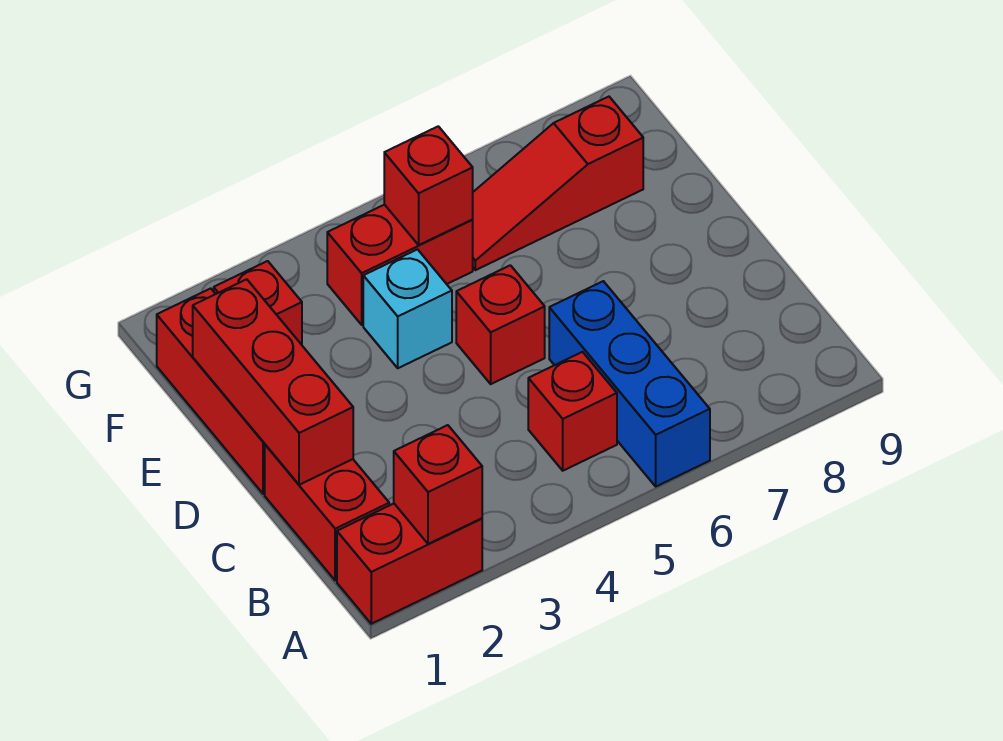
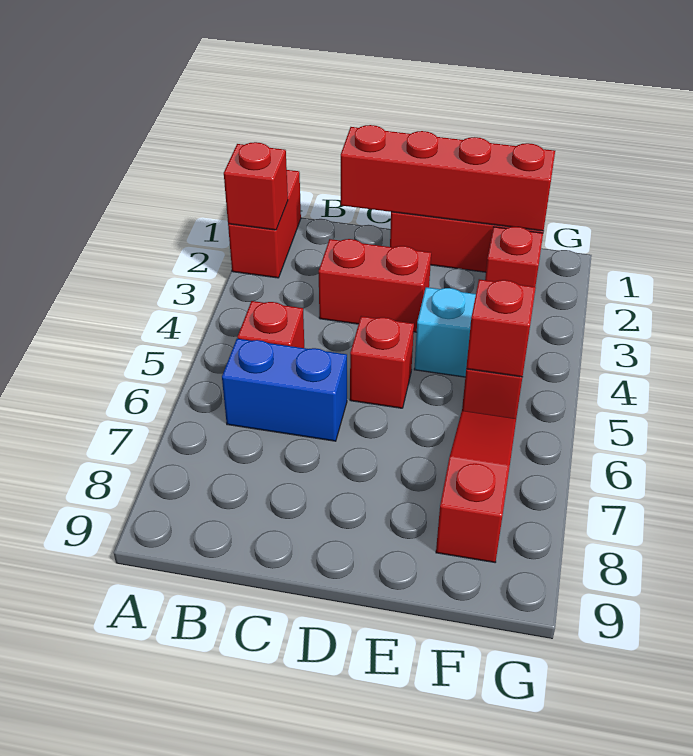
blue 1x3 brick [549,281,710,486] -> blue 1x2 brick [222,339,347,441]
red 1x2 brick [265,445,389,581] -> red 1x2 brick moved to [319,239,431,332]
red 1x3 brick [193,279,353,485] -> red 1x4 brick [341,125,555,231]

